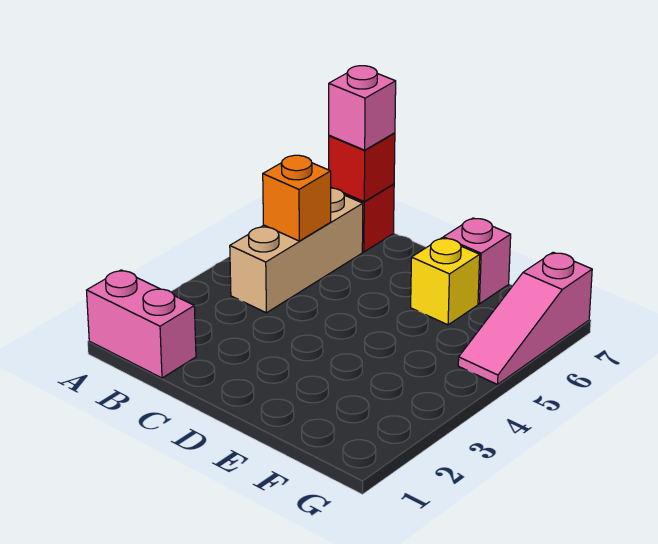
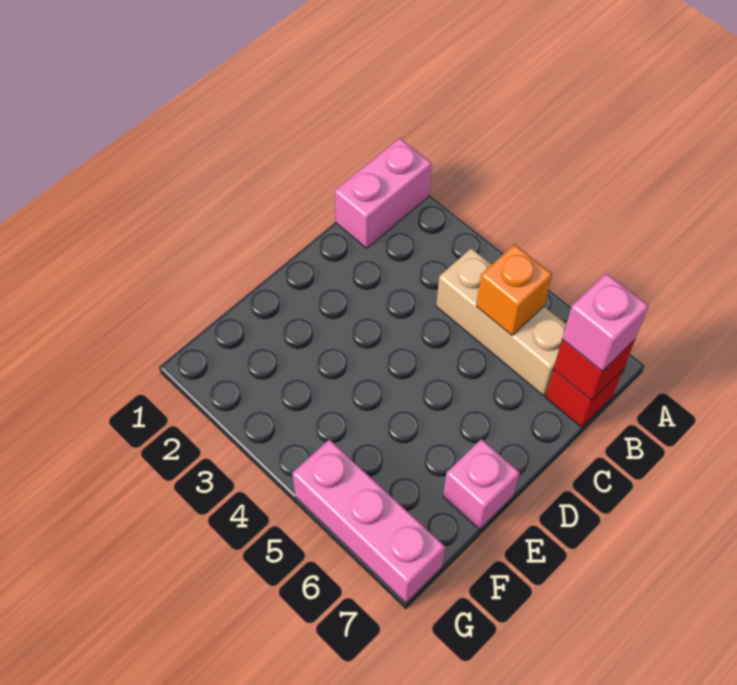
yellow 1x1 brick [411,238,480,325] -> none
pink 1x3 slope [458,252,592,384] -> pink 1x3 brick [292,439,445,603]

